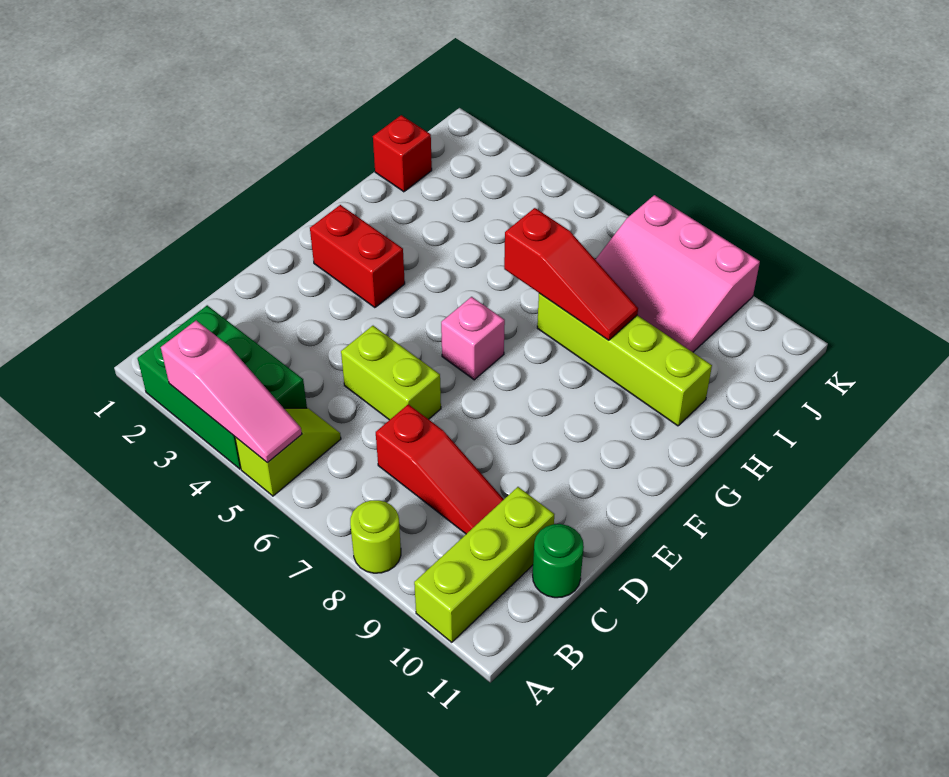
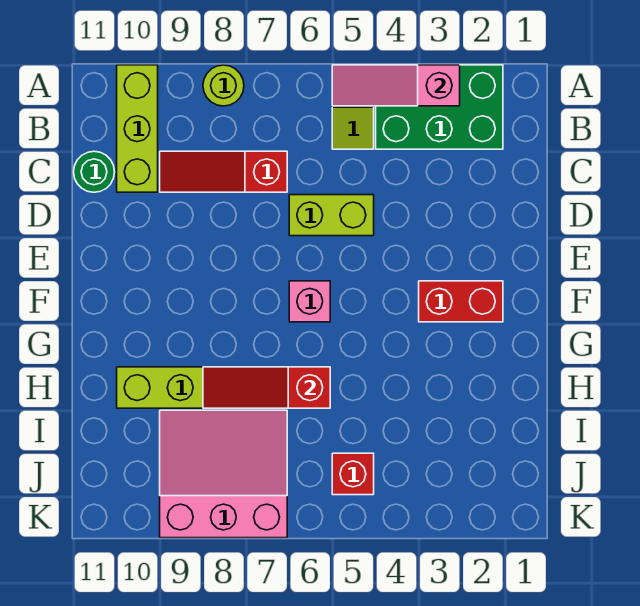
red 1x1 brick [373,115,432,192] -> red 1x1 brick moved to [332,453,374,495]

